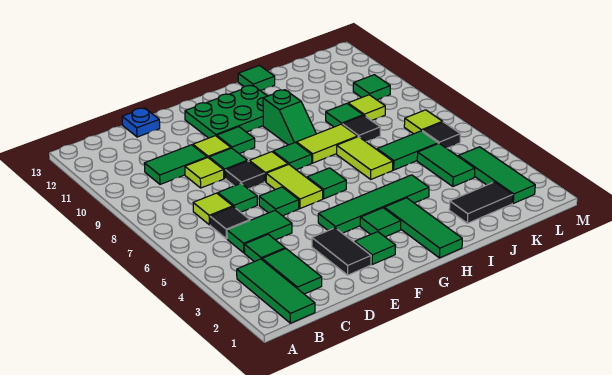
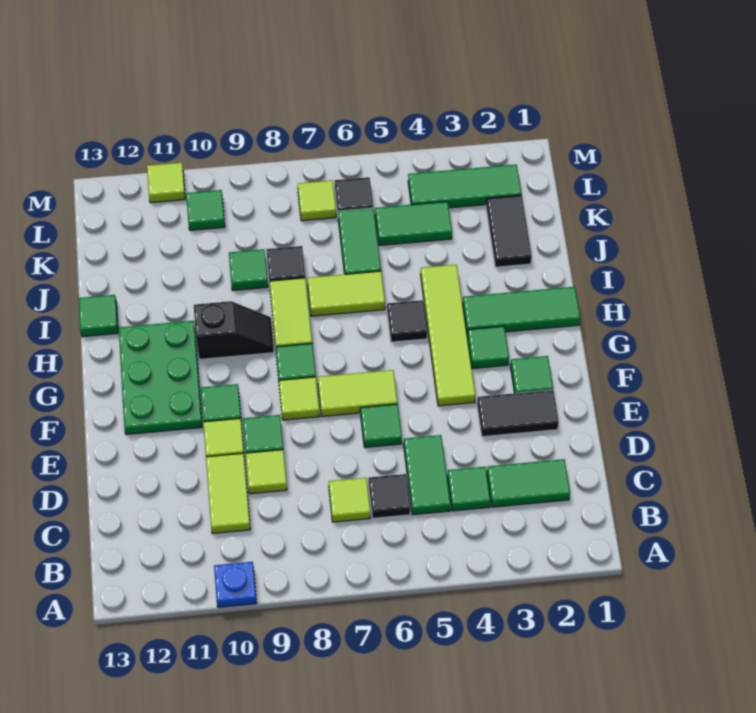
green 1x3 tile [237,259,315,323] -> none
green 1x2 tile [144,145,207,184] -> lime 1x2 tile [206,453,250,533]
green 1x1 tile [218,184,257,212] -> none
blue 1x1 plate [122,108,160,137] -> blue 1x1 plate moved to [214,562,256,607]
black 1x1 tile [225,161,264,189] -> black 1x1 tile moved to [387,300,428,342]
green 1x4 tile [318,175,429,233] -> lime 1x4 tile [421,265,475,406]
green 1x1 tile [307,168,346,199] -> none
green 1x2 slope [263,90,316,145] -> black 1x2 slope [194,301,274,360]
lime 1x1 tile [348,95,385,121] -> lime 1x1 tile moved to [147,163,185,203]

